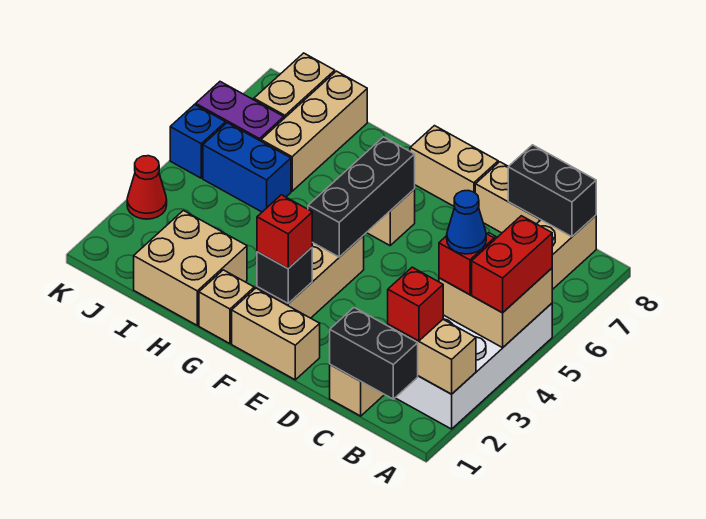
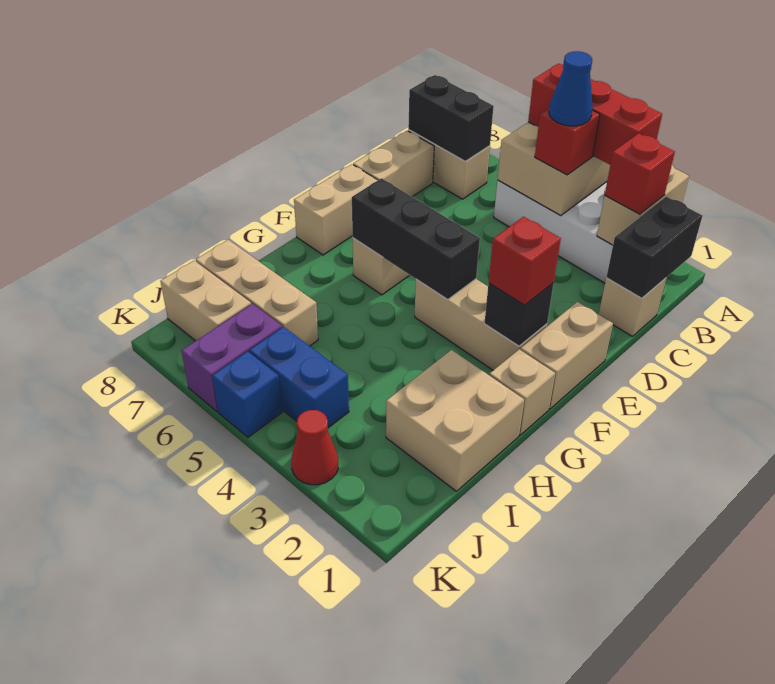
red 1x2 brick [472,216,552,313] -> red 1x3 brick [528,64,662,165]
black 1x2 brick [508,145,596,237] -> black 1x2 brick turned to [408,75,494,161]
blue 1x2 brick [203,123,291,212] -> blue 1x2 brick turned to [250,327,349,428]

